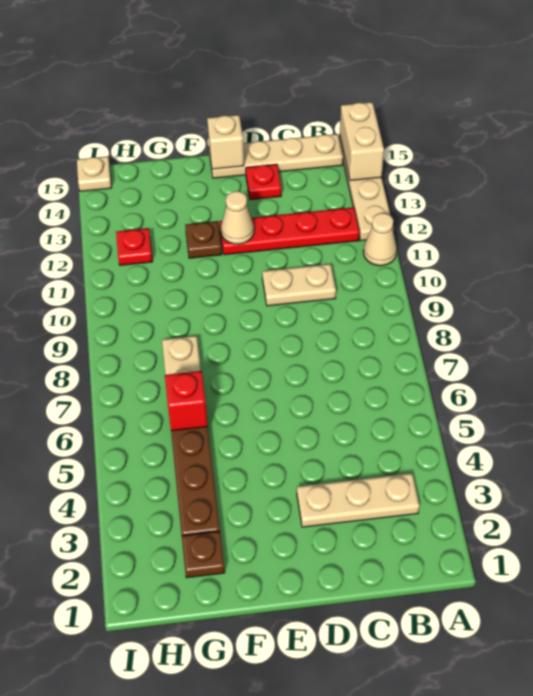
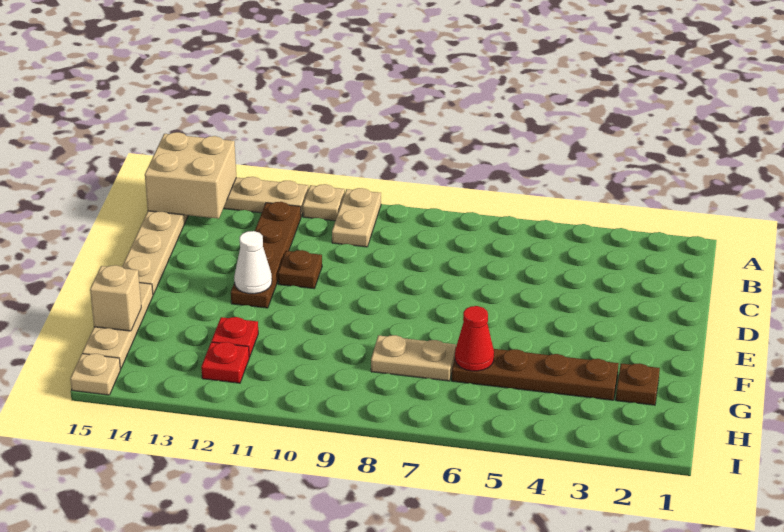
tan 1x1 cone [363,213,397,266] -> tan 1x1 plate [303,184,345,221]
tan 1x2 brick [340,102,384,181] -> tan 2x2 brick [145,132,236,219]
tan 1x3 plate [297,473,420,527] -> tan 1x3 plate moved to [82,283,153,369]
red 1x4 plate [220,207,359,255] -> brown 1x4 plate [231,202,301,308]
tan 1x2 plate [262,264,336,306] -> tan 1x2 plate moved to [332,188,381,247]
red 1x1 plate [246,164,281,200] -> red 1x1 plate moved to [211,317,258,357]
tan 1x1 cone [221,191,254,244] -> white 1x1 cone [234,231,272,294]
tan 1x1 brick [207,115,244,169] -> tan 1x1 brick moved to [90,265,141,331]
brown 1x1 plate [185,221,222,258] -> brown 1x1 plate moved to [278,250,322,289]
red 1x1 brick [165,371,208,431] -> red 1x1 cone [455,306,494,371]

